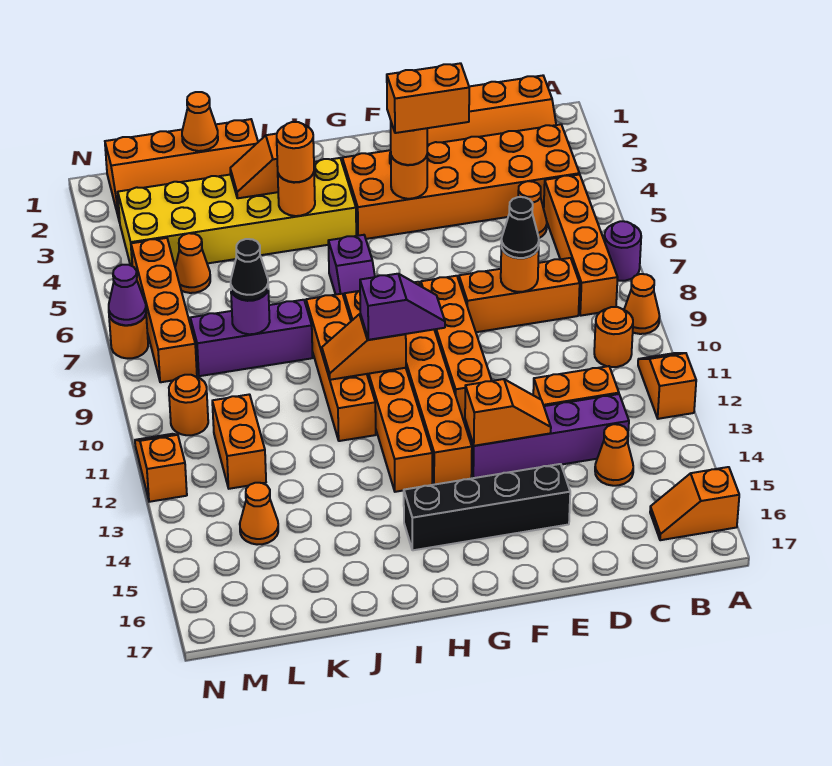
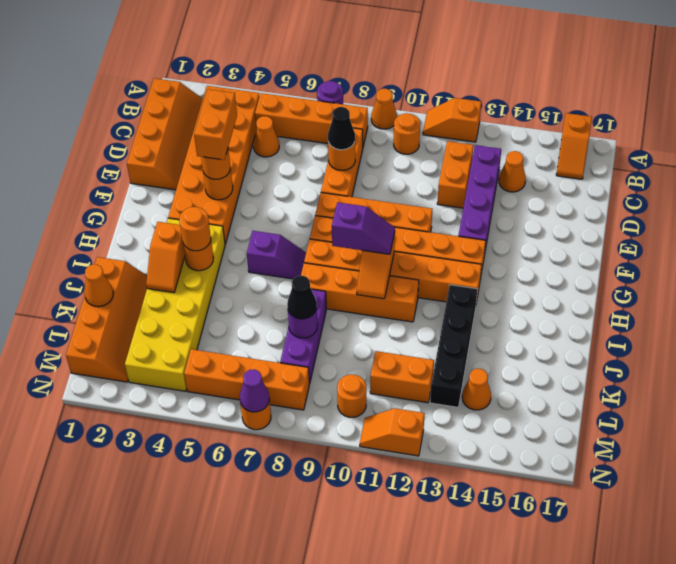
orange 1x2 slope [465,379,551,446] -> none
black 1x4 brick [404,464,570,550] -> black 1x4 brick moved to [430,285,477,407]
purple 1x2 slope [360,274,445,340] -> purple 1x2 slope turned to [332,202,395,254]
orange 1x1 cone [175,233,210,293] -> none

